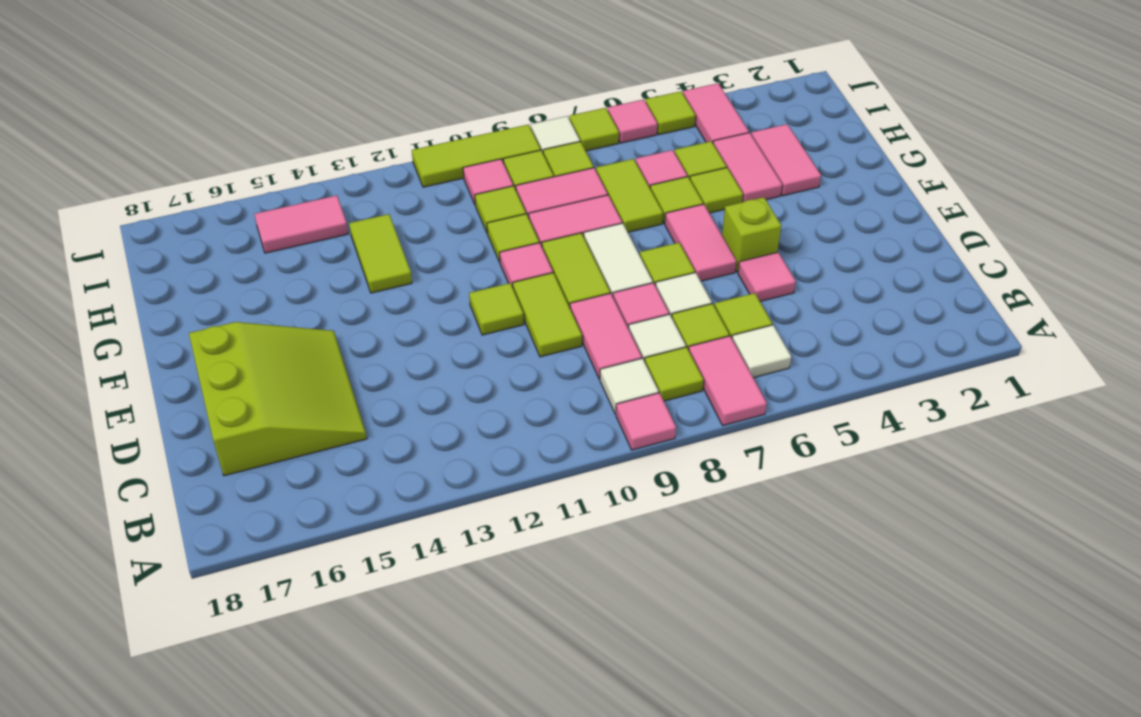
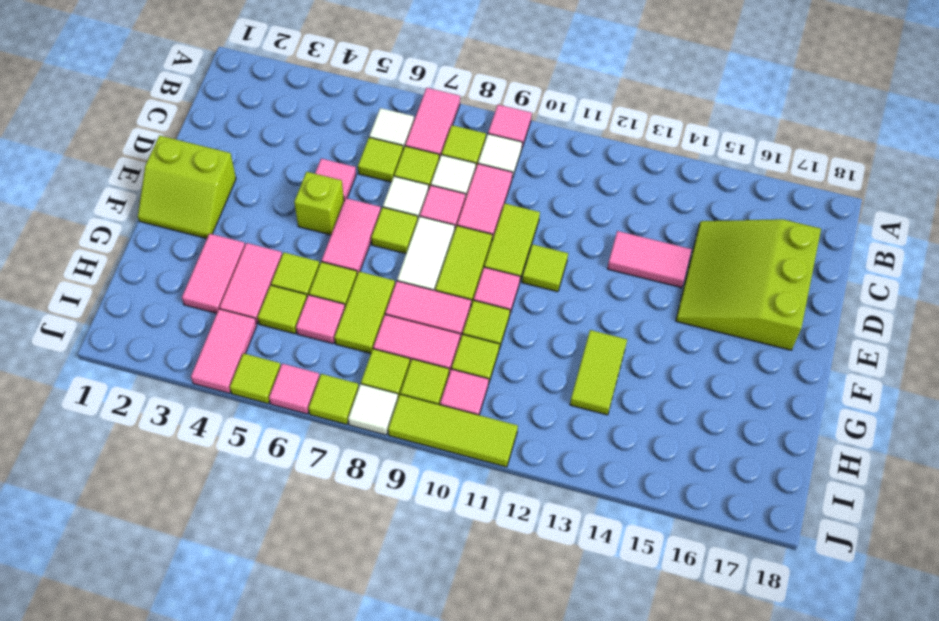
none -> lime 2x2 slope [138,136,236,238]
pink 1x2 tile [254,195,348,253] -> pink 1x2 tile moved to [607,231,692,288]

